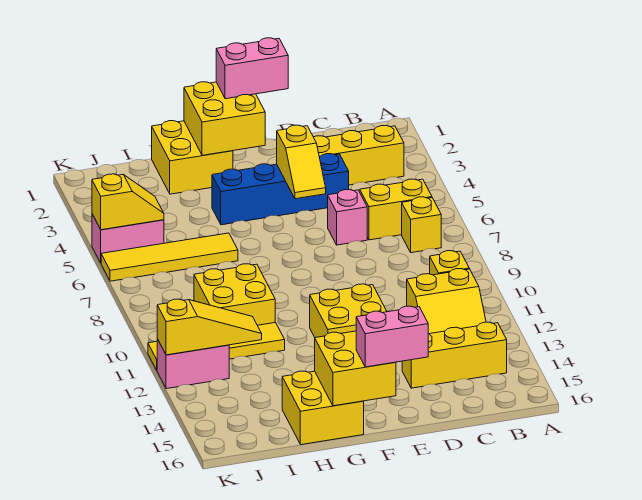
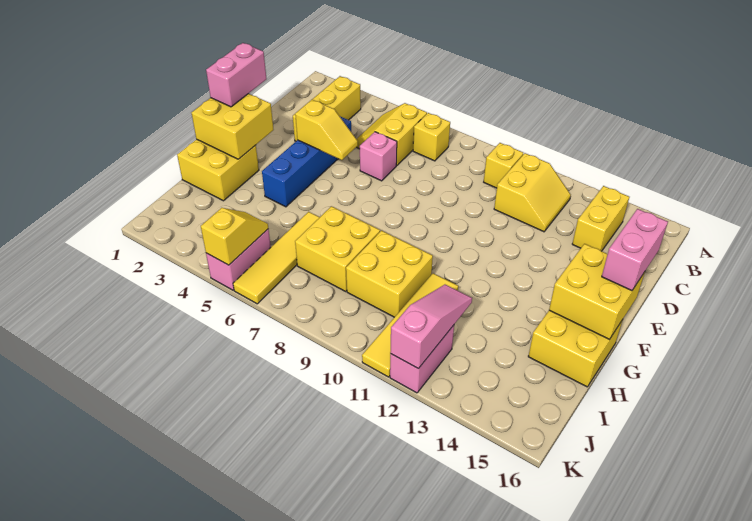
yellow 1x3 brick [402,322,507,388] -> yellow 1x2 brick [572,186,629,251]
yellow 2x2 brick [310,284,387,338] -> yellow 2x2 brick moved to [295,206,380,291]
yellow 1x3 slope [157,299,262,355] -> pink 1x3 slope [390,285,472,369]

